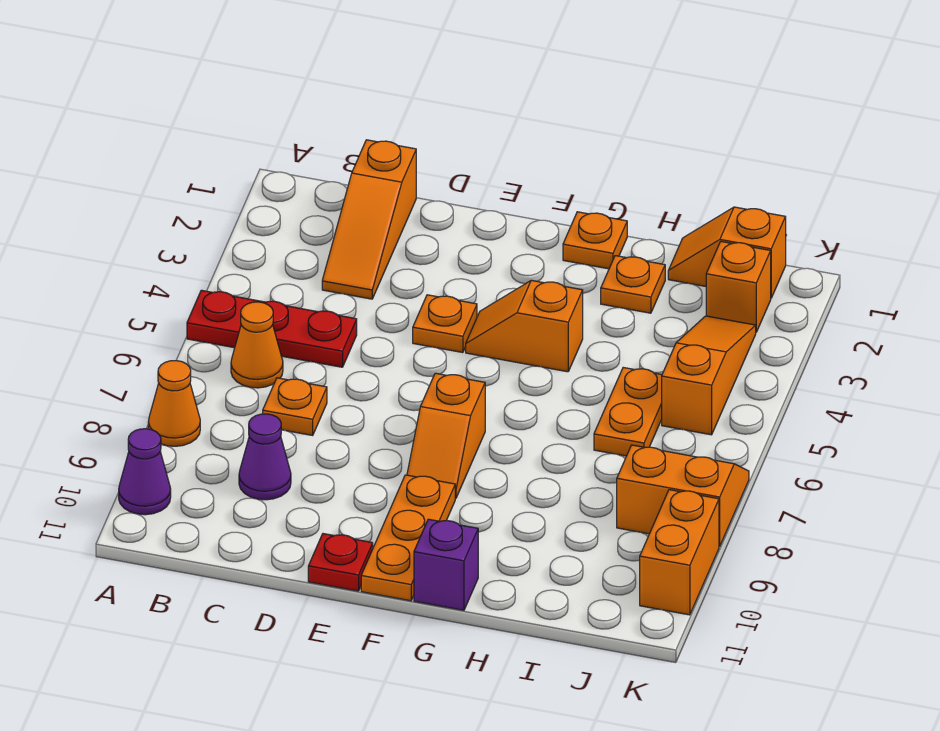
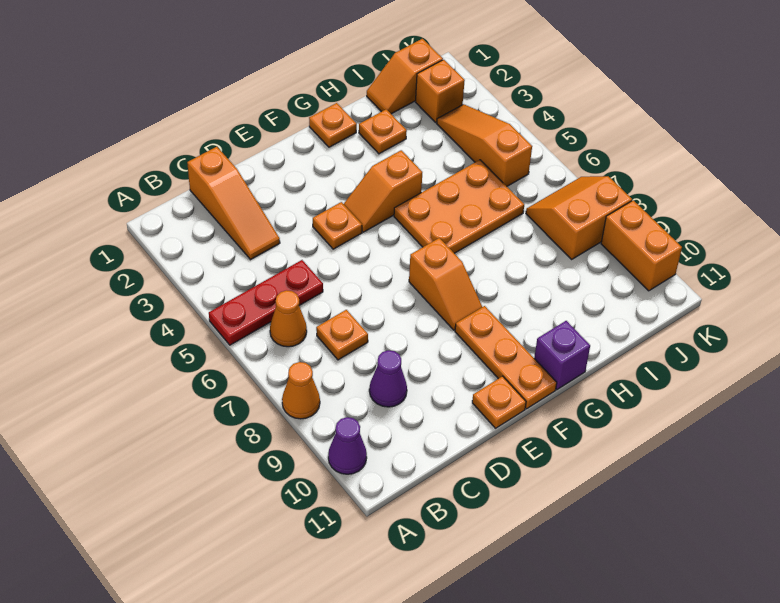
red 1x1 plate [308,534,373,591] -> orange 1x1 plate [472,376,526,428]
orange 1x2 plate [594,367,662,456] -> orange 2x3 plate [394,160,524,253]

